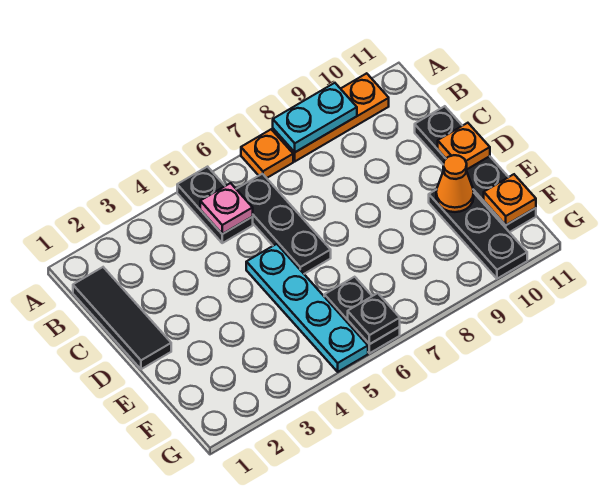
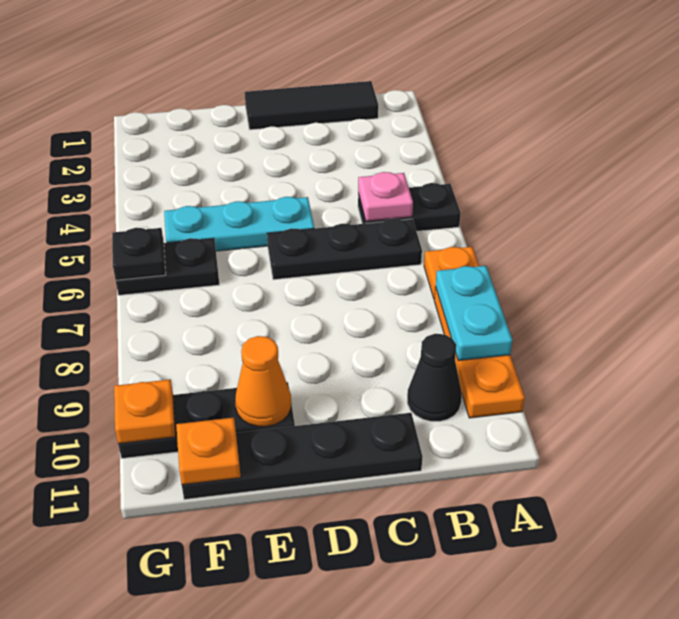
none -> black 1x1 cone [407,334,462,421]
cyan 1x4 plate [246,244,368,372] -> cyan 1x3 plate [164,197,314,251]
orange 1x1 plate [438,123,490,169] -> orange 1x1 plate moved to [114,380,176,444]

